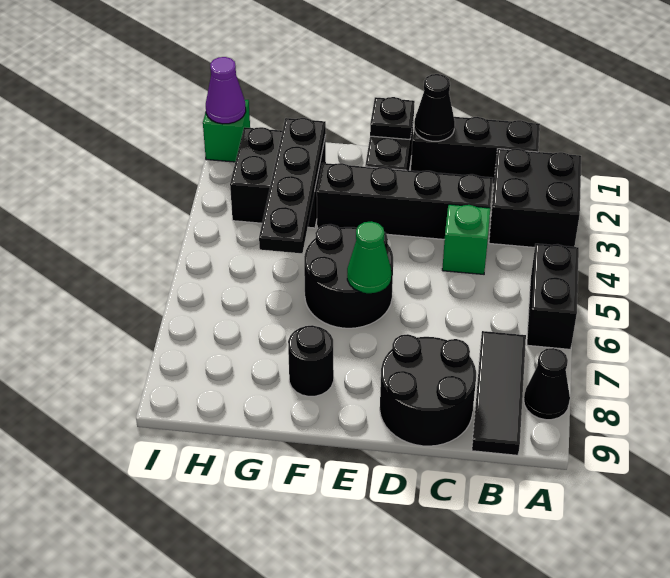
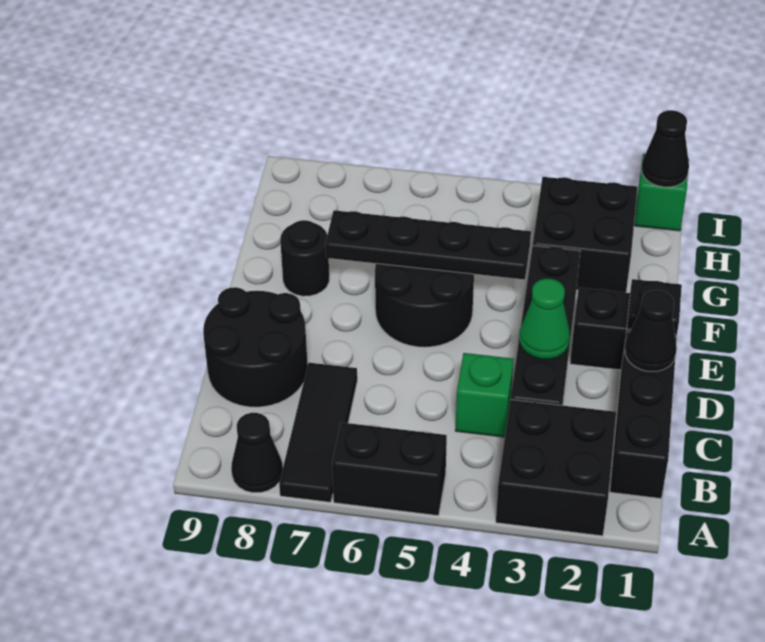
black 1x3 tile [472,331,526,455] -> black 1x3 tile turned to [279,363,357,502]
green 1x1 cone [347,221,391,293] -> green 1x1 cone moved to [519,279,570,359]
black 1x4 plate [259,118,326,253] -> black 1x4 plate moved to [325,210,531,279]
purple 1x1 cone [206,57,246,124] -> black 1x1 cone [642,110,689,187]

